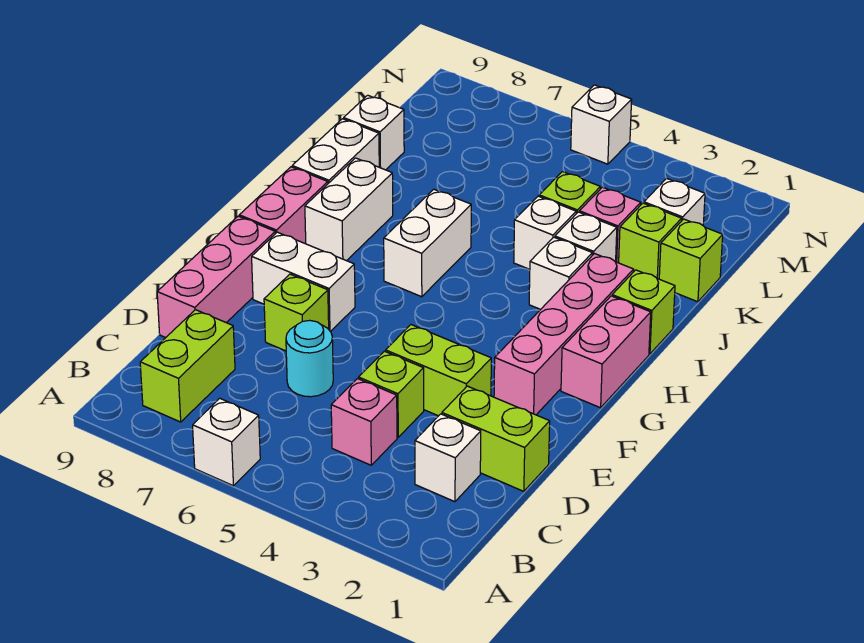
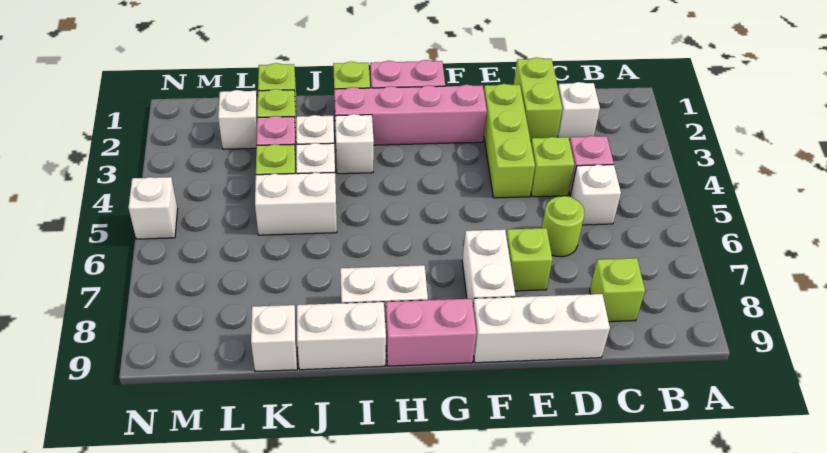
white 1x1 brick [193,398,260,486] -> white 1x1 brick moved to [570,165,621,225]
lime 1x2 brick [140,310,235,422] -> lime 1x1 brick [590,258,645,322]
cyan 1x1 round brick [286,320,333,397] -> lime 1x1 round brick [542,196,585,257]
pink 1x3 brick [157,216,275,338] -> white 1x3 brick [473,294,610,363]
lime 1x2 brick [386,325,491,416] -> lime 1x3 brick [484,84,535,198]
white 1x2 brick [384,189,471,297] -> white 1x2 brick moved to [255,172,337,235]

